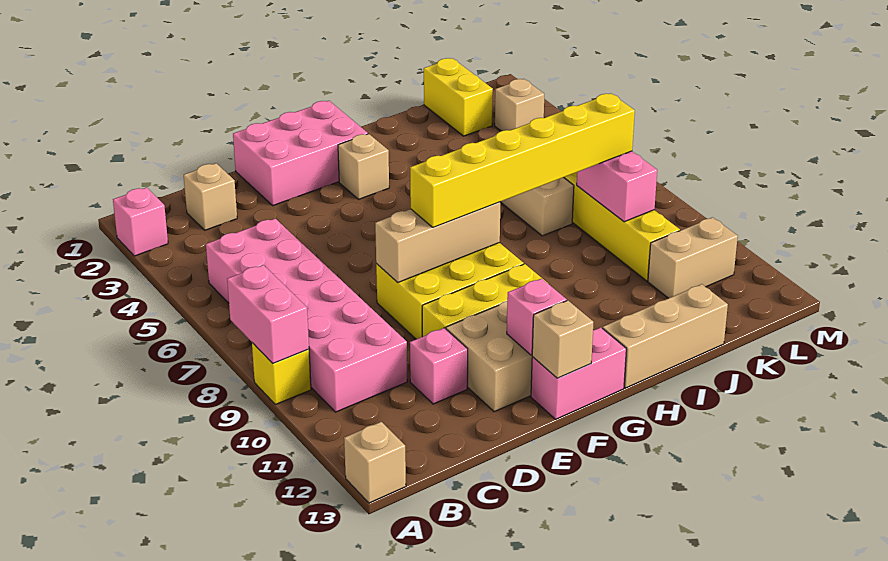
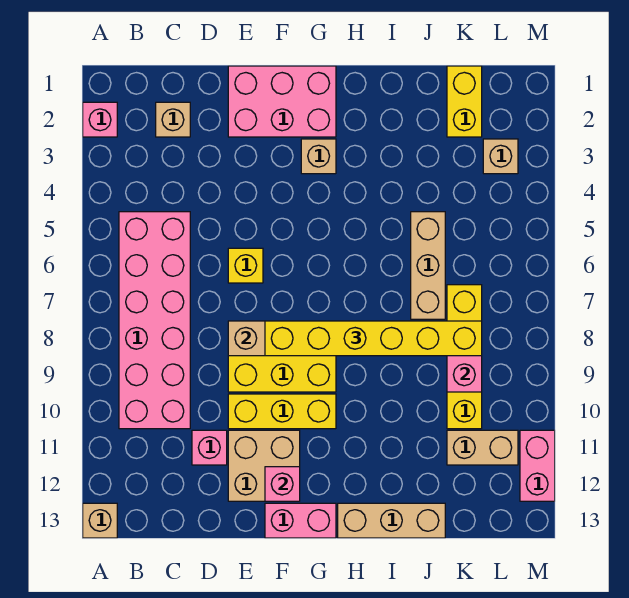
pink 1x2 brick [227,265,309,363] -> pink 1x2 brick moved to [520,430,555,501]
yellow 1x1 brick [252,343,311,404] -> yellow 1x1 brick moved to [228,248,263,283]
tan 1x1 brick [532,300,594,378] -> none

